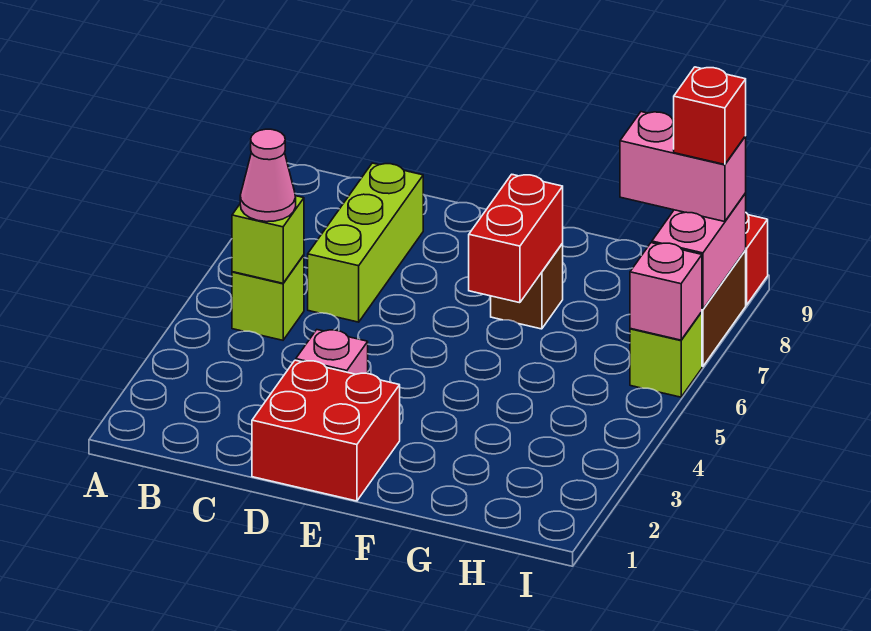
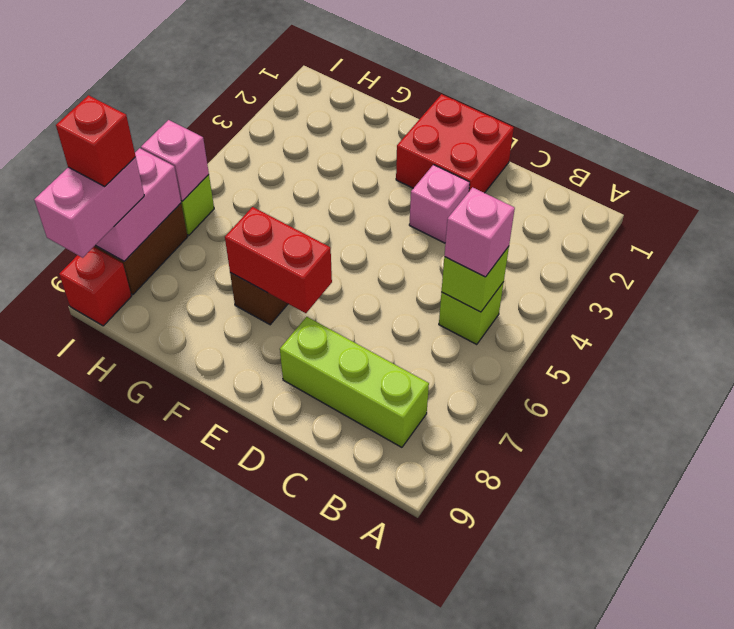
pink 1x1 cone [240,129,296,222] -> pink 1x1 brick [444,187,515,277]
lime 1x3 brick [308,163,423,322] -> lime 1x3 brick turned to [280,317,429,447]
red 1x2 brick [469,174,563,303] -> red 1x2 brick turned to [225,207,332,313]
pink 1x2 brick [620,112,746,222] -> pink 1x2 brick turned to [34,157,144,258]

